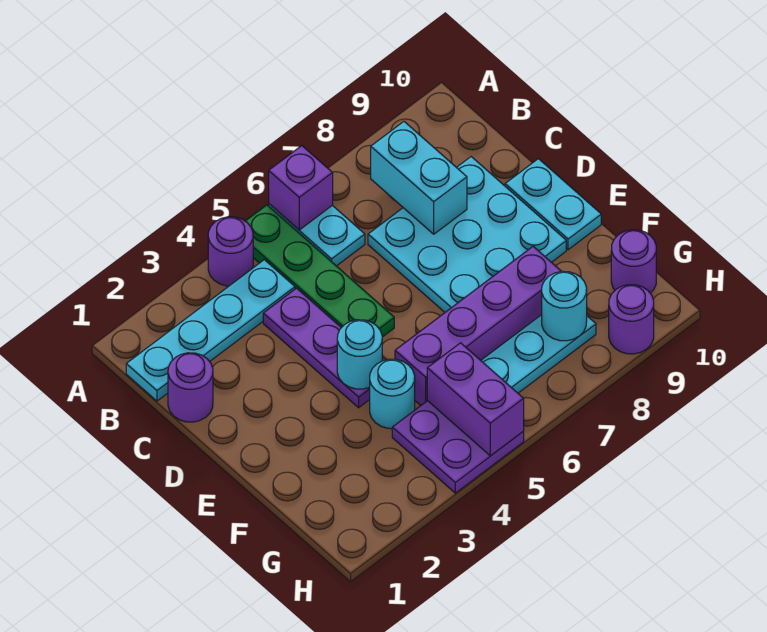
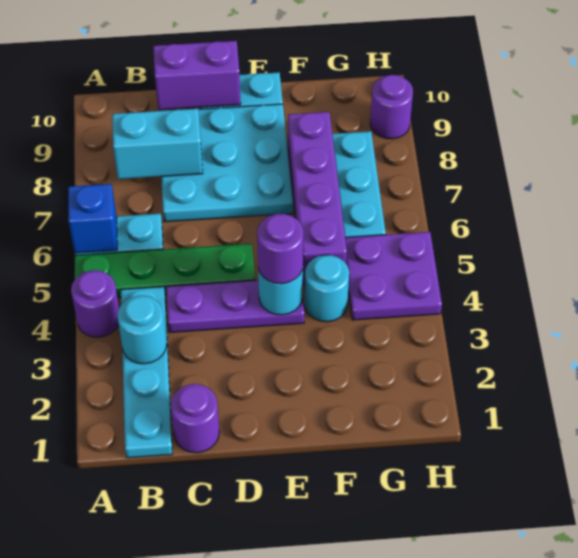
purple 1x1 brick [269,146,333,230] -> blue 1x1 brick [68,184,117,253]
purple 1x2 brick [427,343,524,456] -> purple 1x2 brick moved to [153,41,241,110]
cyan 1x1 round brick [542,271,587,341] -> cyan 1x1 round brick moved to [117,295,167,364]
purple 1x1 round brick [611,230,656,293] -> purple 1x1 round brick moved to [257,214,303,284]

